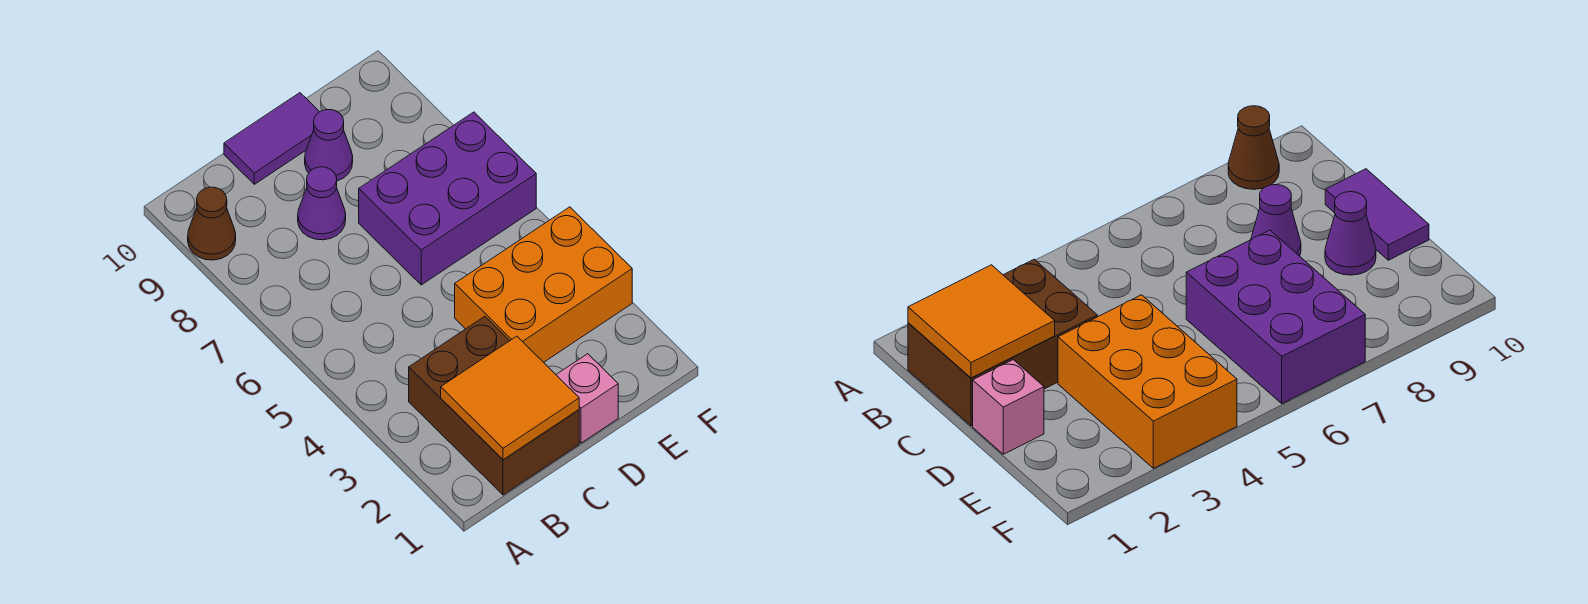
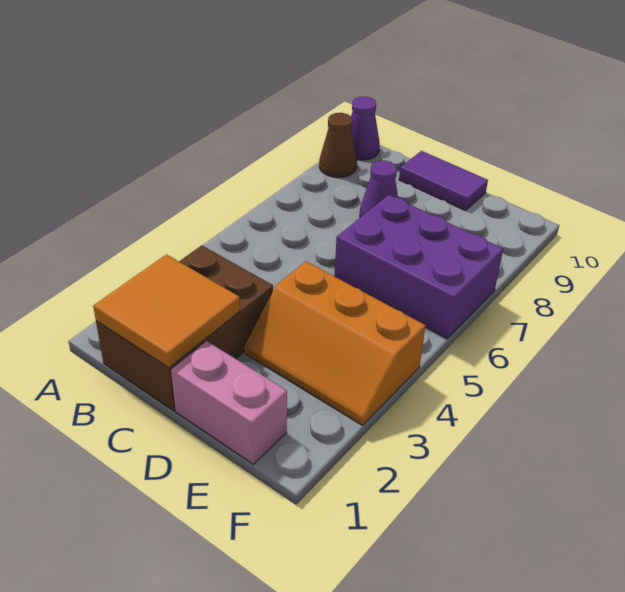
pink 1x1 brick [556,354,618,443] -> pink 1x2 brick [171,341,287,464]
orange 2x3 brick [455,207,632,362] -> orange 2x3 slope [245,262,426,425]
purple 1x1 cone [305,110,353,181] -> purple 1x1 cone moved to [351,97,380,160]

